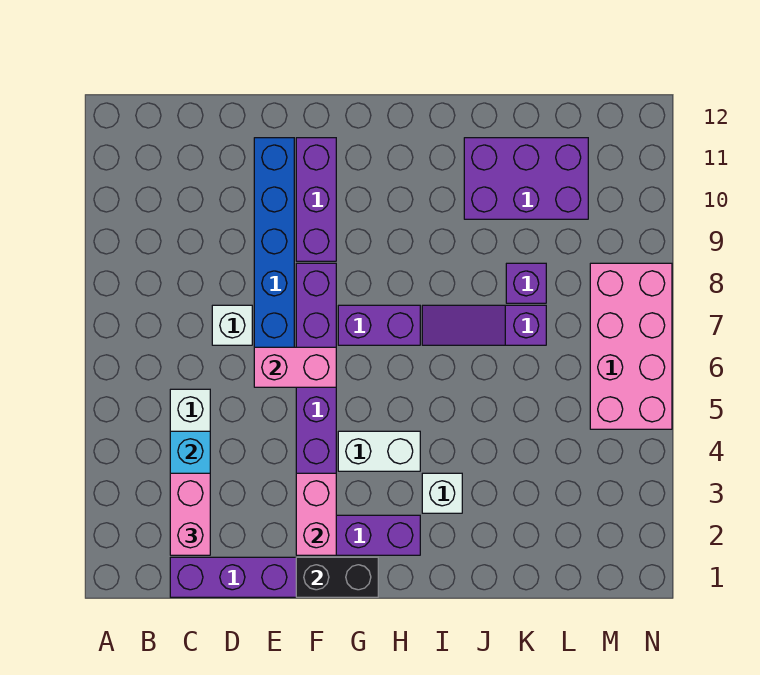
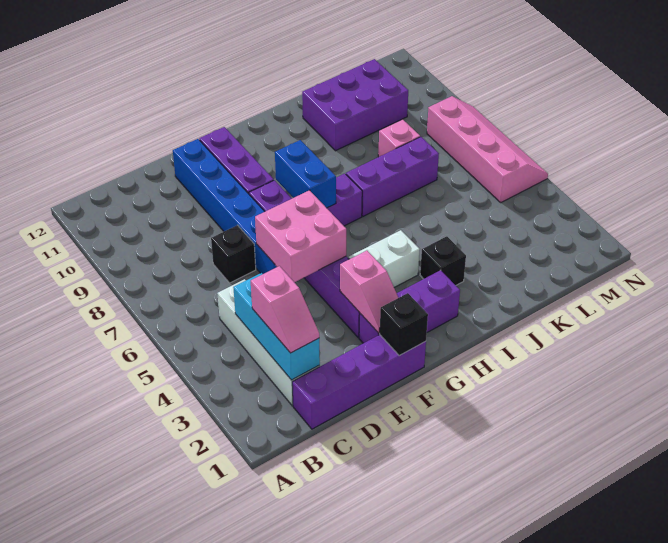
pink 1x2 brick [170,473,210,555] -> pink 1x2 slope [251,266,319,353]
white 1x1 brick [212,305,252,345] -> black 1x1 brick [211,225,256,283]
pink 1x2 brick [254,347,336,387] -> pink 2x2 brick [255,190,346,282]
black 1x2 brick [296,557,378,597] -> black 1x1 brick [380,293,428,356]
pink 1x2 brick [296,473,336,555] -> pink 1x2 slope [340,251,398,333]
none -> blue 1x2 brick [275,140,336,208]
white 1x1 brick [422,473,462,513] -> black 1x1 brick [420,236,466,285]
purple 1x3 slope [422,305,546,345] -> purple 1x3 brick [346,137,439,216]
purple 1x1 brick [506,263,546,303] -> pink 1x1 brick [378,119,420,157]
pink 2x4 brick [590,263,672,429] -> pink 2x4 slope [427,96,548,202]

